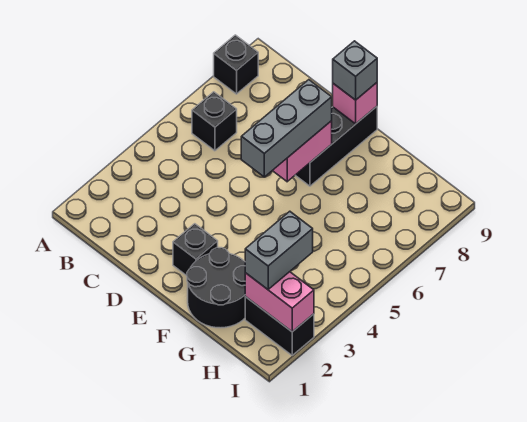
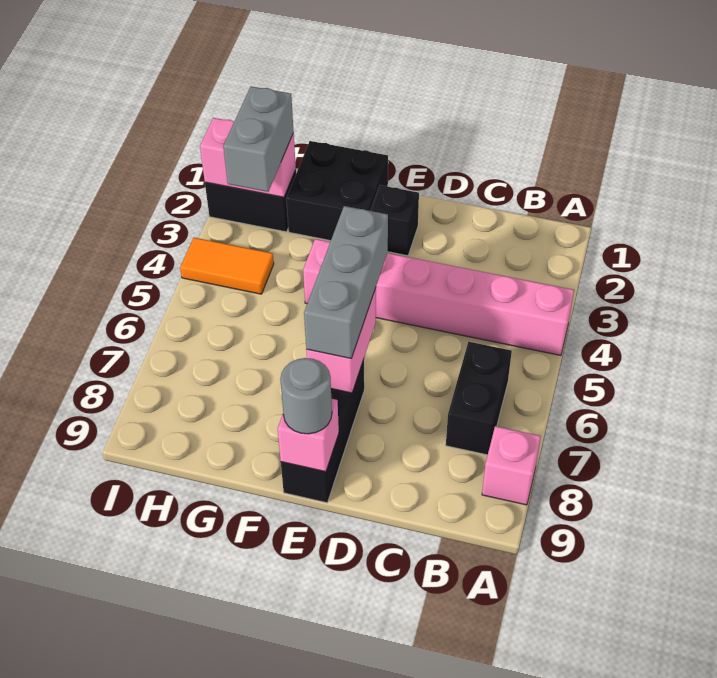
none -> pink 1x6 brick [303,239,574,355]
black 1x1 brick [214,35,258,94] -> pink 1x1 brick [482,426,541,505]
black 1x1 brick [192,92,237,151] -> black 1x2 brick [446,342,512,455]
grey 1x1 brick [333,41,377,100] -> grey 1x1 round brick [280,358,332,434]
black 2x2 round brick [187,248,245,328] -> black 2x2 brick [286,141,388,241]
none -> orange 1x2 tile [180,238,274,294]

